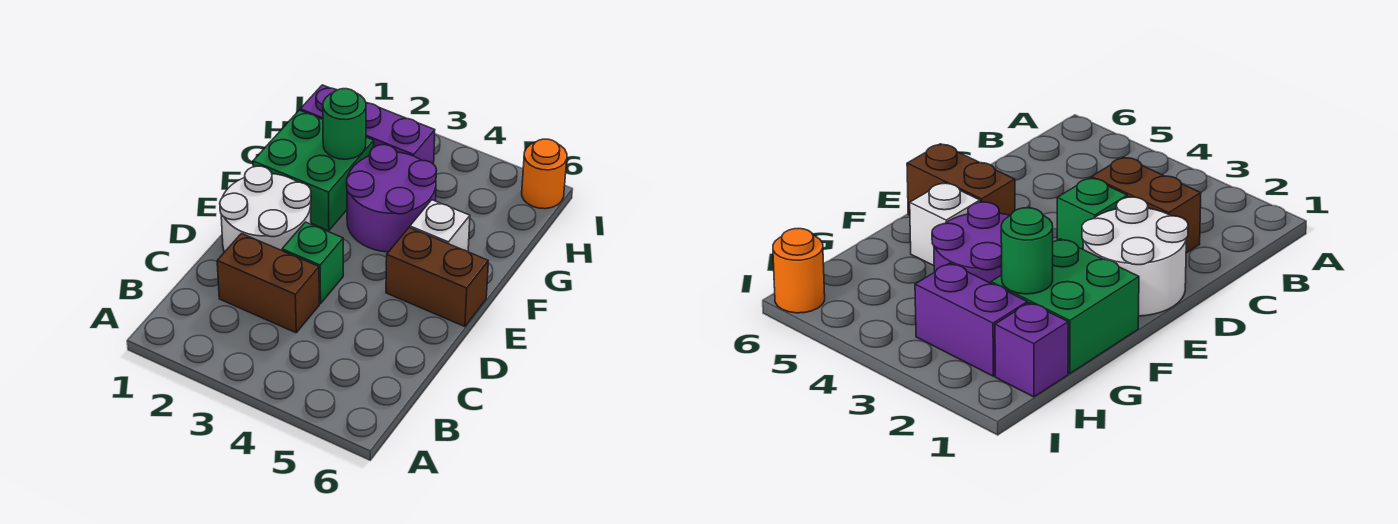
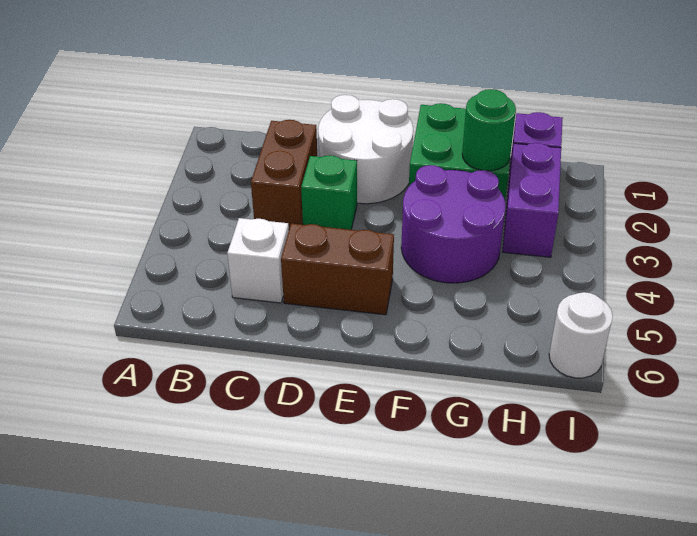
brown 1x2 brick [386,228,488,327] -> brown 1x2 brick turned to [281,224,394,315]
white 1x1 brick [410,200,470,252] -> white 1x1 brick moved to [227,218,289,303]
orange 1x1 round brick [522,139,567,209] -> white 1x1 round brick [549,292,613,378]

